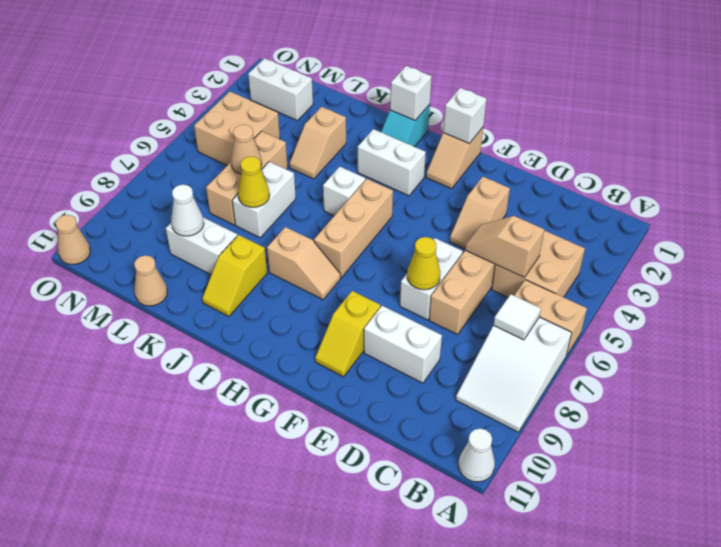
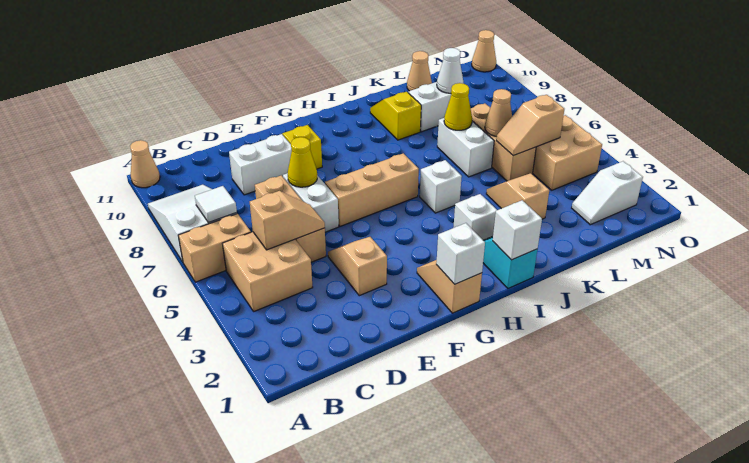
white 1x1 cone [458,429,495,482] -> tan 1x1 cone [130,140,160,188]
white 1x2 brick [358,129,426,196] -> white 1x1 brick [453,194,497,240]
tan 1x3 brick [314,179,393,278] -> tan 1x3 brick turned to [325,153,419,226]
tan 1x2 slope [267,227,341,300] -> tan 1x2 slope moved to [496,95,564,156]
white 1x2 brick [248,58,313,121] -> white 1x2 slope [572,161,643,225]

